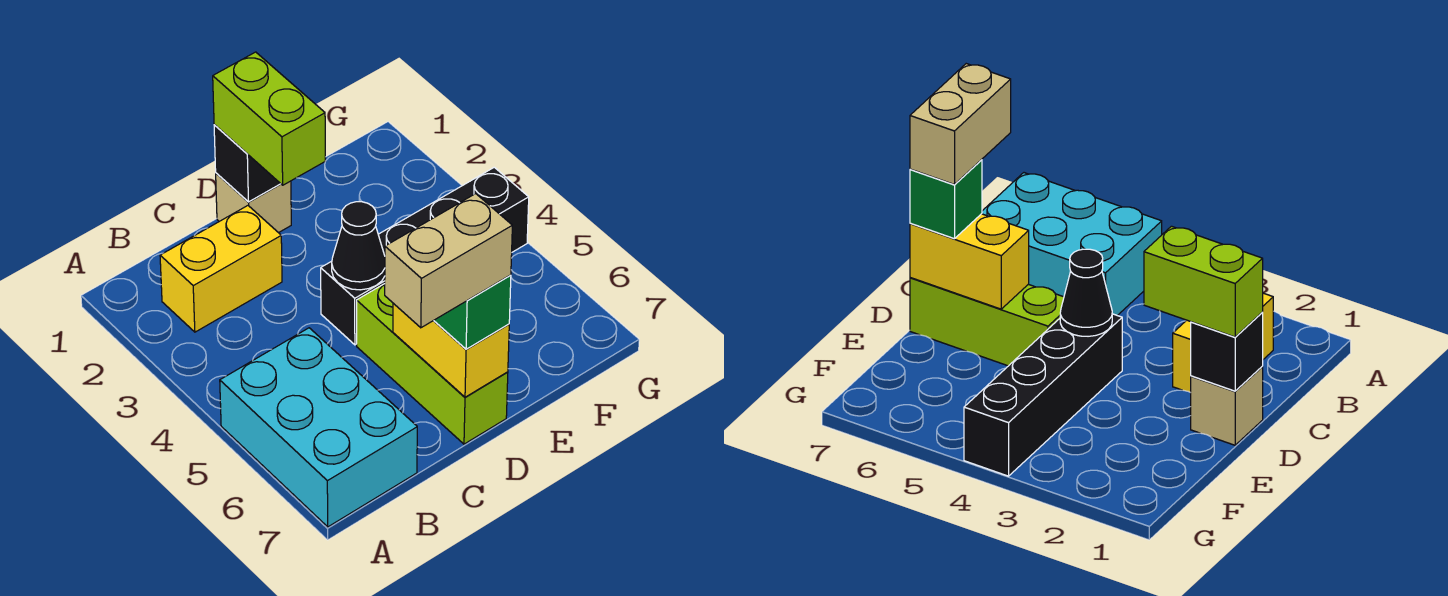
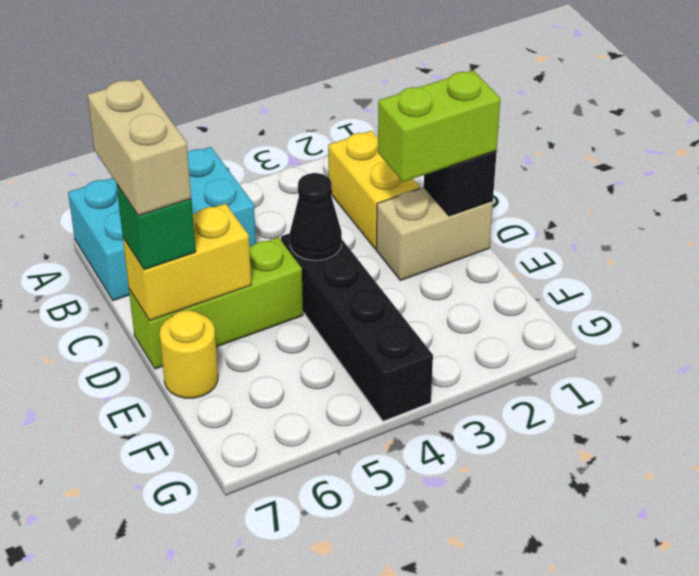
tan 1x1 brick [216,173,291,233] -> tan 1x2 brick [376,188,493,281]
none -> yellow 1x1 round brick [160,310,218,398]

